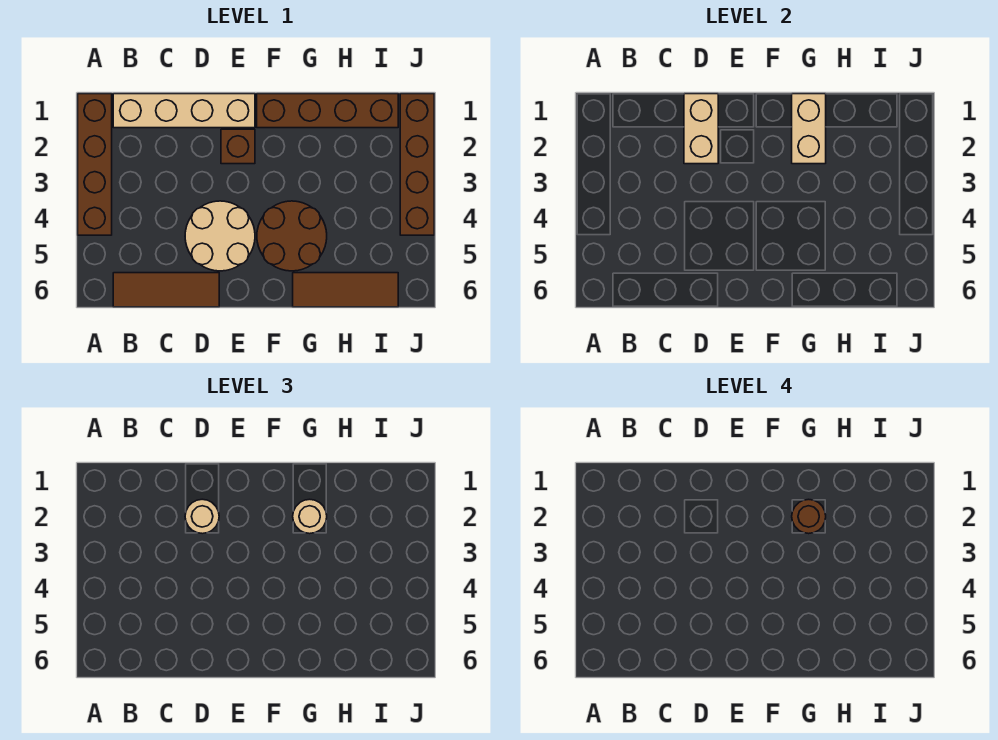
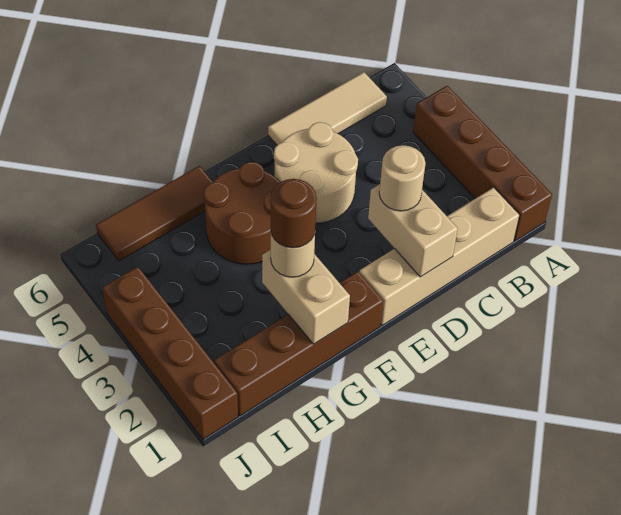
brown 1x3 tile [113,273,219,307] -> tan 1x3 tile [268,72,387,145]
brown 1x1 brick [221,129,255,164] -> none

